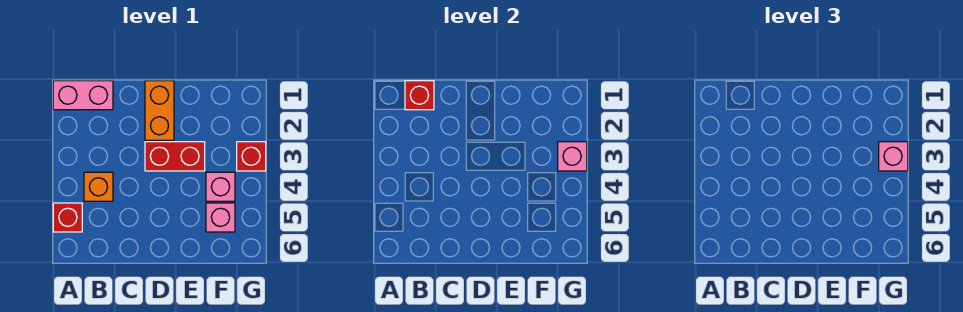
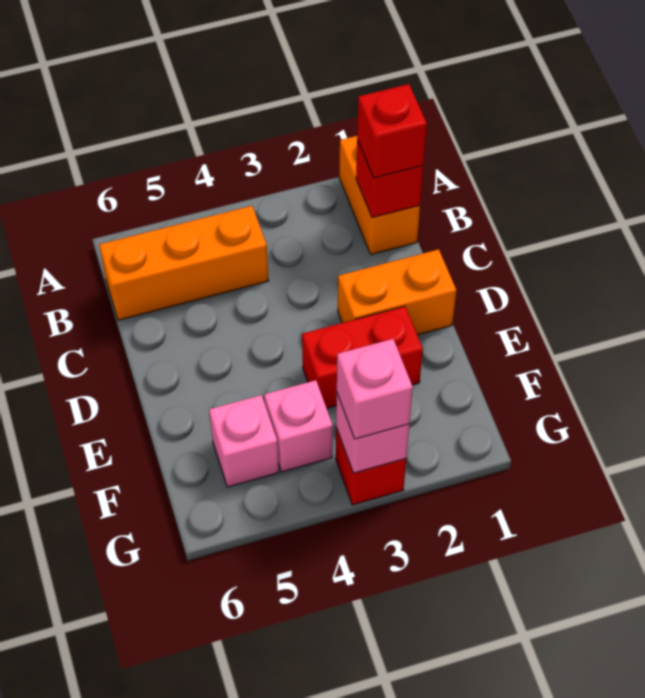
pink 1x2 brick [53,81,113,110] -> orange 1x2 brick [339,136,420,254]
red 1x1 brick [53,203,82,232] -> red 1x1 brick moved to [357,84,427,178]
orange 1x1 brick [84,172,113,201] -> orange 1x3 brick [99,206,269,320]
red 1x2 brick [145,142,205,171] -> red 1x2 brick turned to [302,306,423,408]

